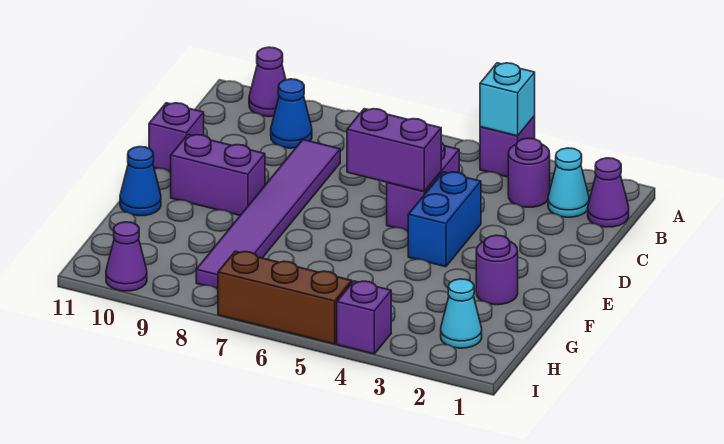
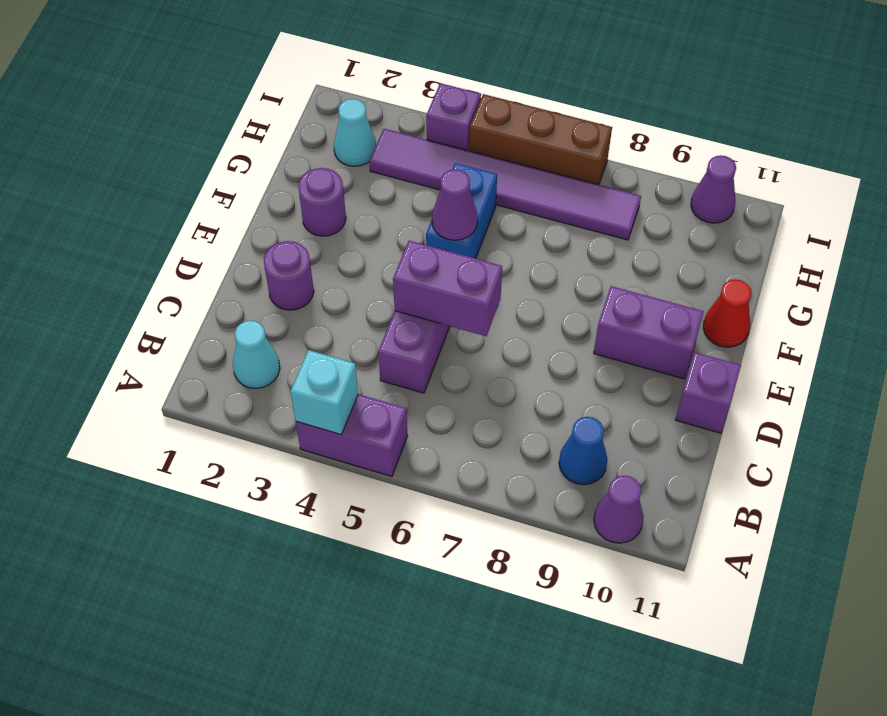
purple 1x1 brick [480,116,535,177] -> purple 1x2 brick [296,394,408,476]
purple 1x1 cone [588,158,629,227] -> purple 1x1 cone moved to [432,170,478,240]
purple 1x1 round brick [508,138,550,207] -> purple 1x1 round brick moved to [264,241,314,310]
purple 1x6 tile [196,140,340,289] -> purple 1x6 tile turned to [369,129,641,240]
blue 1x2 brick [408,172,481,267] -> blue 1x2 brick moved to [426,163,497,259]
blue 1x1 cone [120,147,161,216] -> red 1x1 cone [703,279,751,347]

